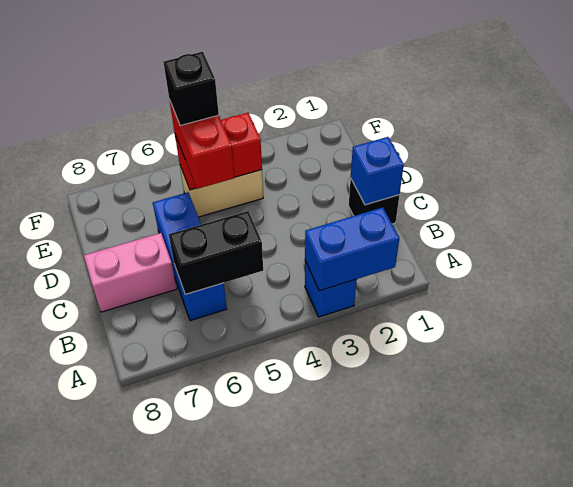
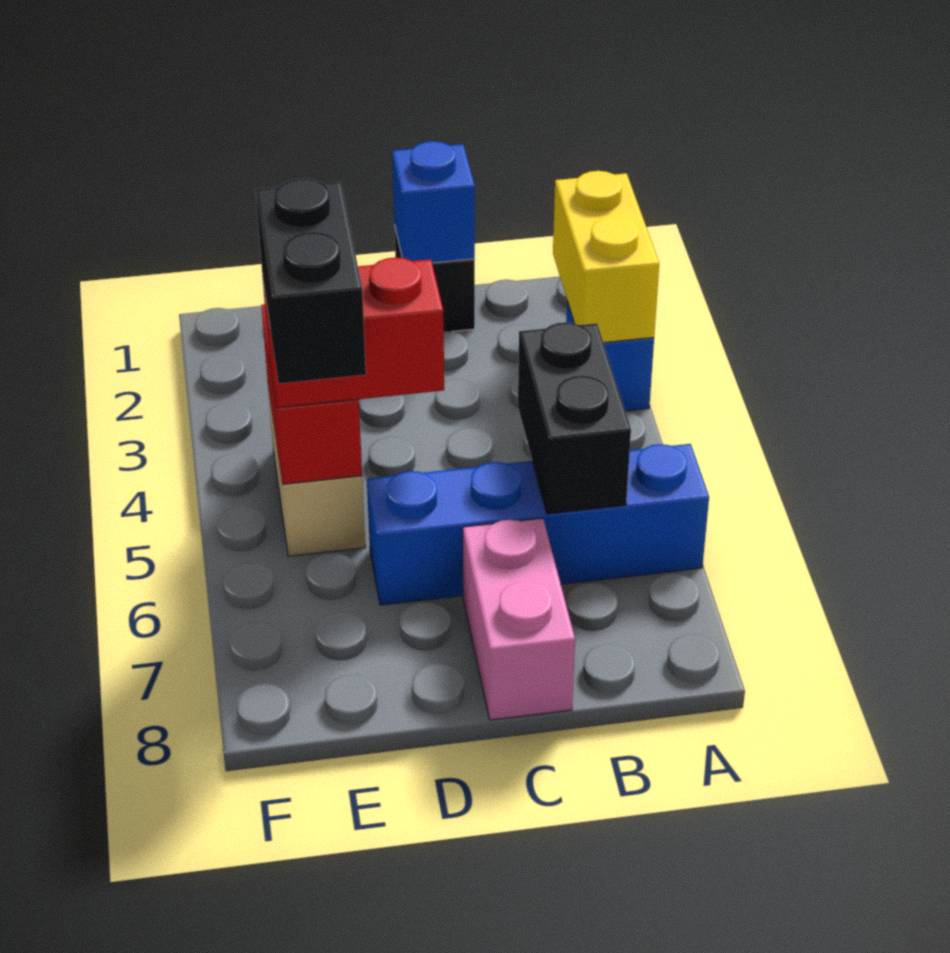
blue 1x2 brick [305,207,399,291] -> yellow 1x2 brick [553,171,659,343]
blue 1x3 brick [153,192,227,321] -> blue 1x4 brick [367,444,709,605]
black 1x1 brick [163,52,219,126] -> black 1x2 brick [256,179,366,384]

